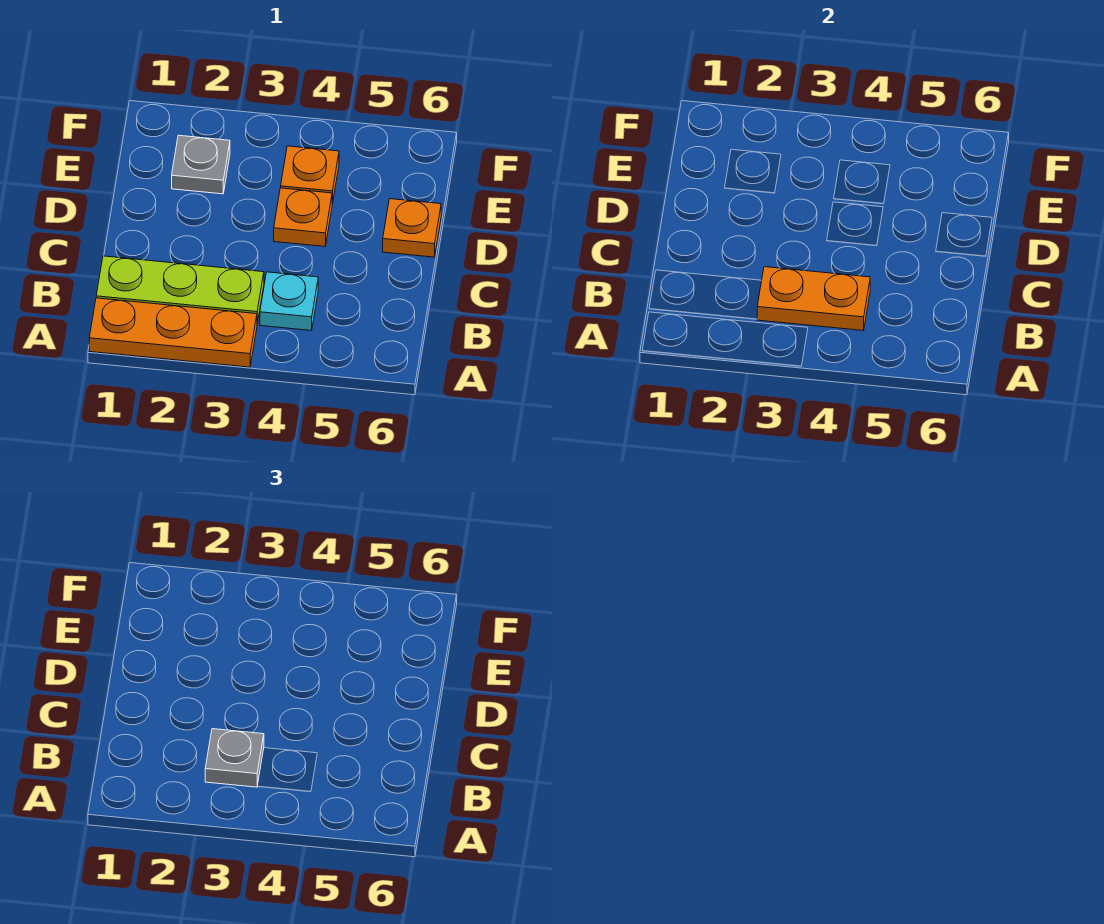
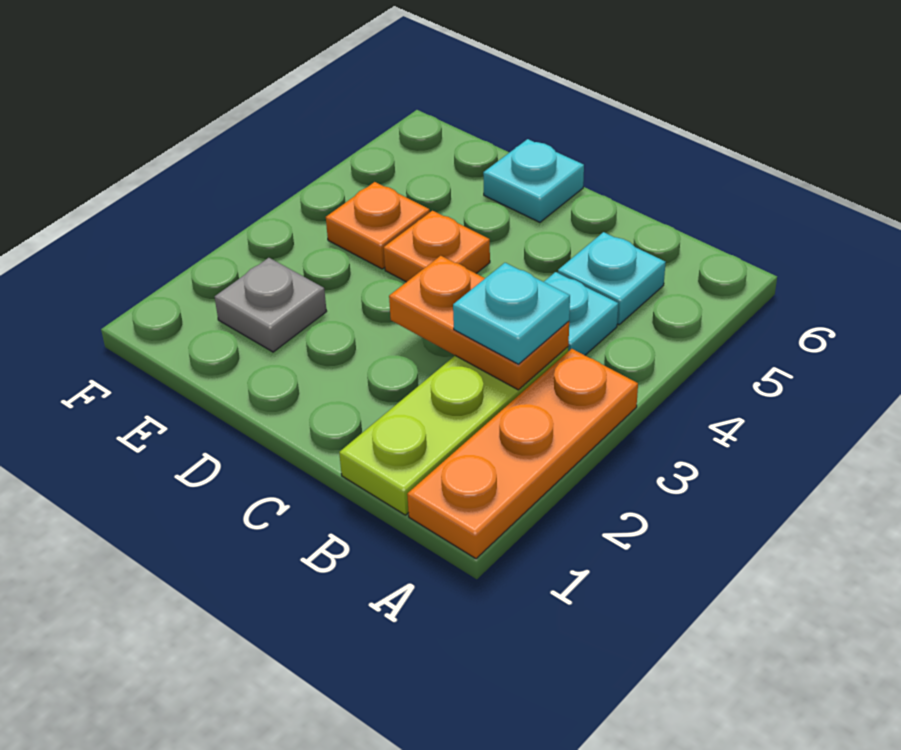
orange 1x2 plate [757,267,870,331] -> orange 1x2 plate turned to [389,256,569,390]
grey 1x1 plate [205,729,264,787] -> cyan 1x1 plate [453,263,570,364]
none -> cyan 1x1 plate [558,232,666,325]
orange 1x1 plate [383,199,441,257] -> cyan 1x1 plate [483,139,584,222]

